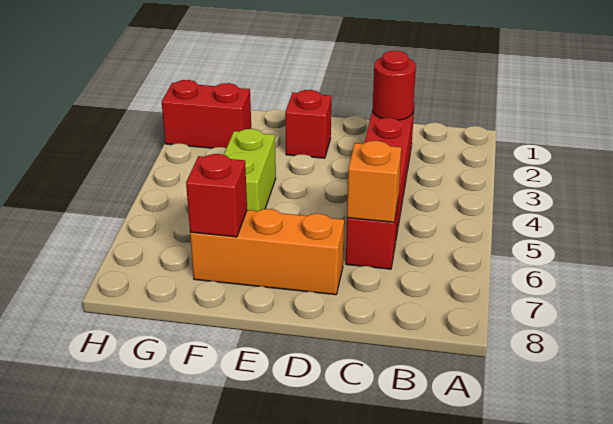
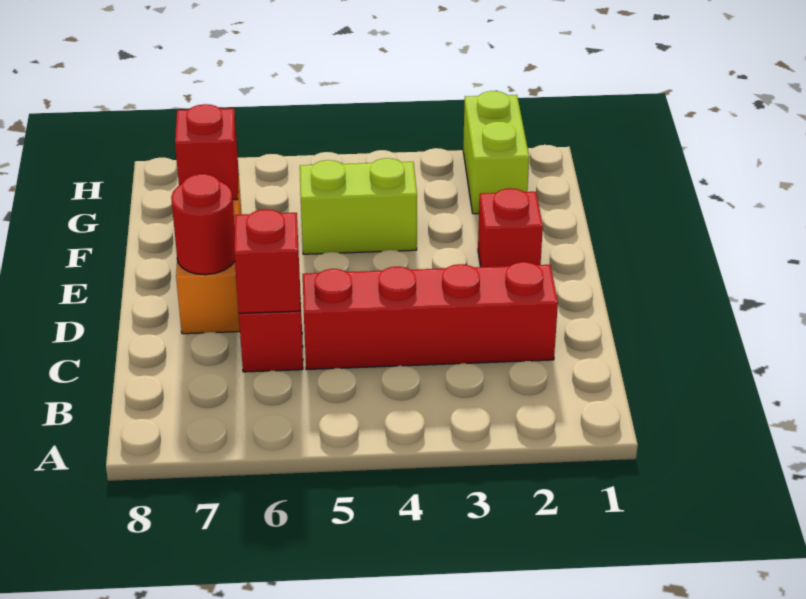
red 1x1 round brick [373,51,416,120] -> red 1x1 round brick moved to [171,174,235,275]
orange 1x1 brick [347,141,401,222] -> red 1x1 brick [234,209,300,313]
red 1x2 brick [162,80,251,148] -> lime 1x2 brick [463,91,529,214]

